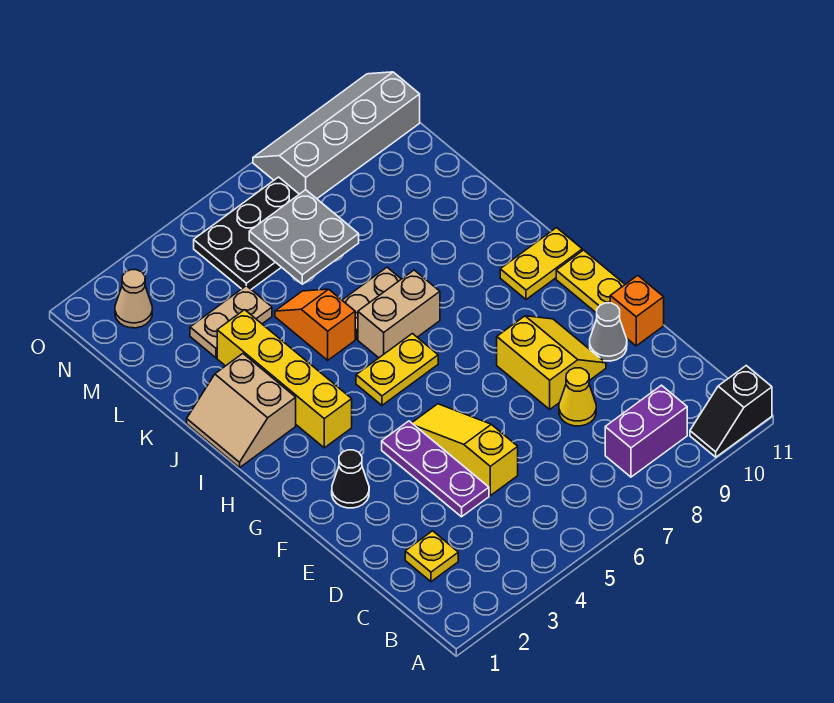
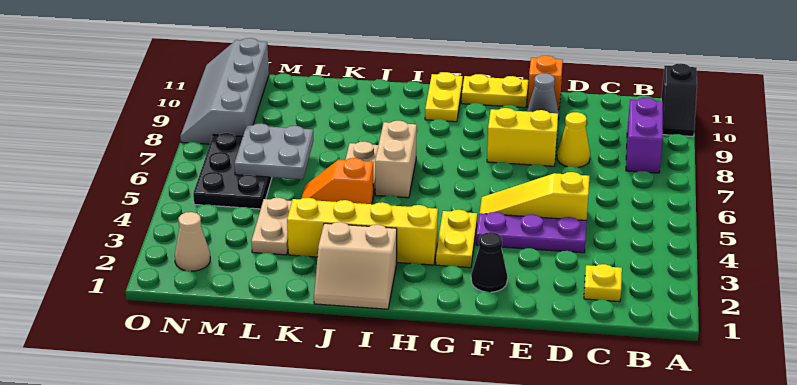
yellow 1x2 plate [356,334,438,405] -> yellow 1x2 plate moved to [436,210,477,268]

